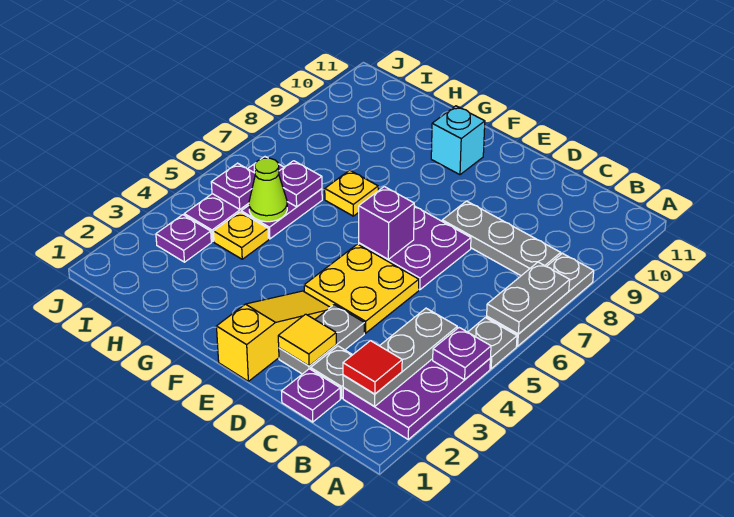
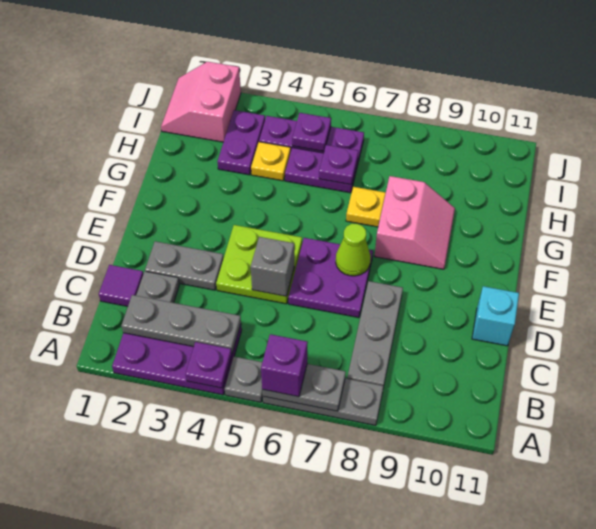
red 1x1 tile [343,341,402,394] -> none
purple 1x1 plate [282,369,340,422] -> purple 1x1 tile [99,265,143,306]
yellow 1x1 tile [278,314,336,366] -> none
yellow 2x2 plate [304,244,419,333] -> lime 2x2 plate [216,225,302,304]
none -> grey 1x1 brick [251,237,294,296]
yellow 1x3 slope [216,291,330,381] -> none
purple 1x1 brick [359,187,414,259] -> purple 1x1 brick moved to [261,334,308,397]
none -> pink 2x2 slope [375,176,455,269]
cyan 1x1 brick [431,106,485,175] -> cyan 1x1 brick moved to [472,286,519,346]
lime 1x1 cone [249,158,287,222] -> lime 1x1 cone moved to [336,224,371,276]
none -> pink 2x2 slope [161,62,241,142]
purple 1x1 plate [156,215,211,262] -> purple 1x2 plate [217,110,265,175]

